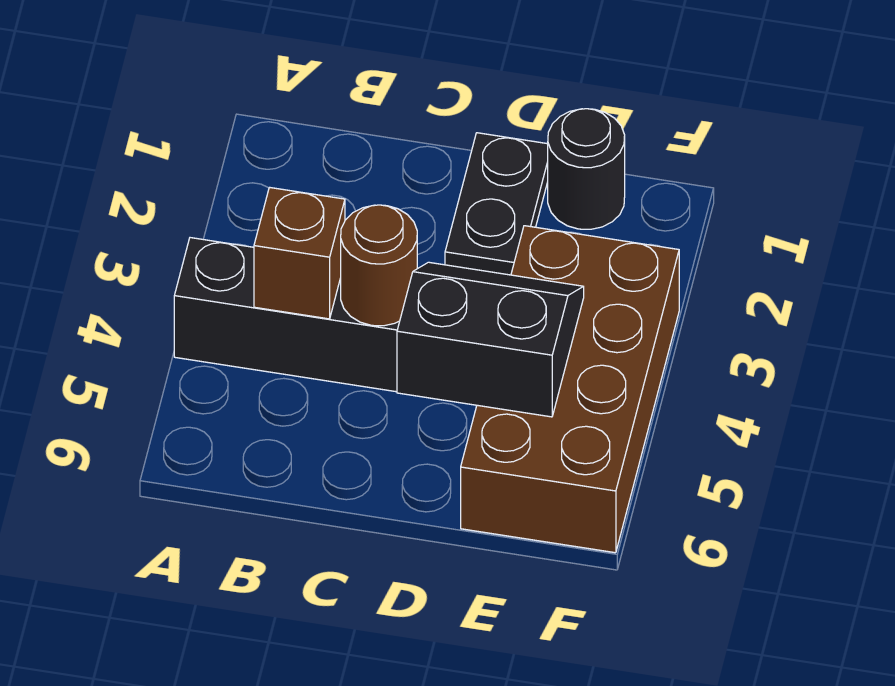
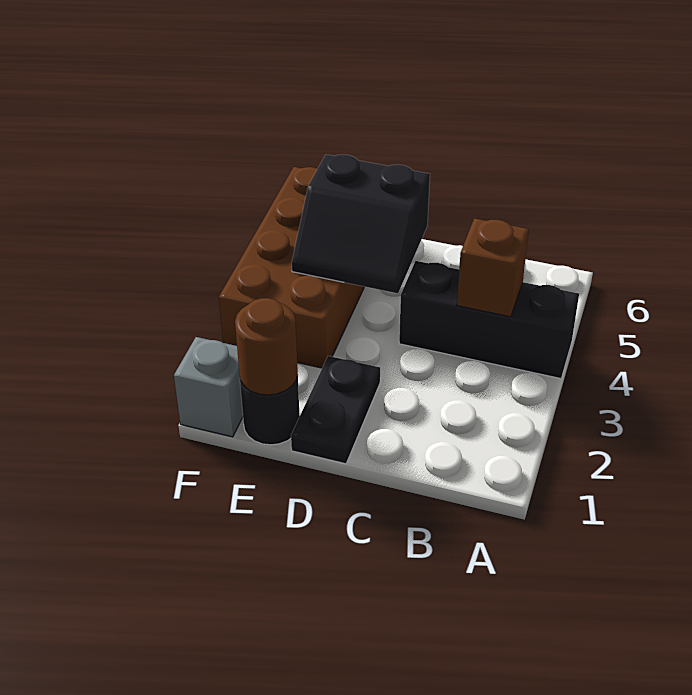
brown 1x1 round brick [341,205,417,326] -> brown 1x1 round brick moved to [235,298,298,395]
none -> grey 1x1 brick [174,337,243,437]

